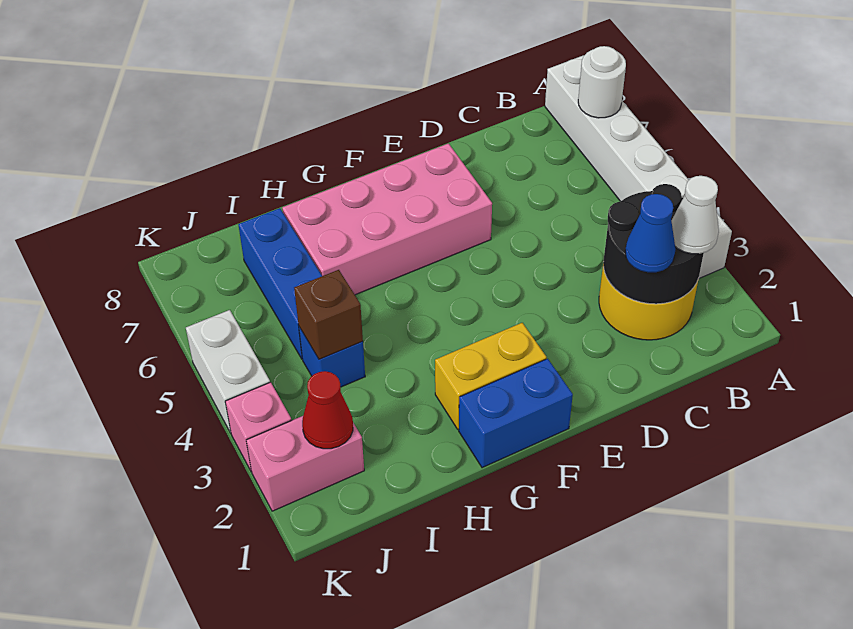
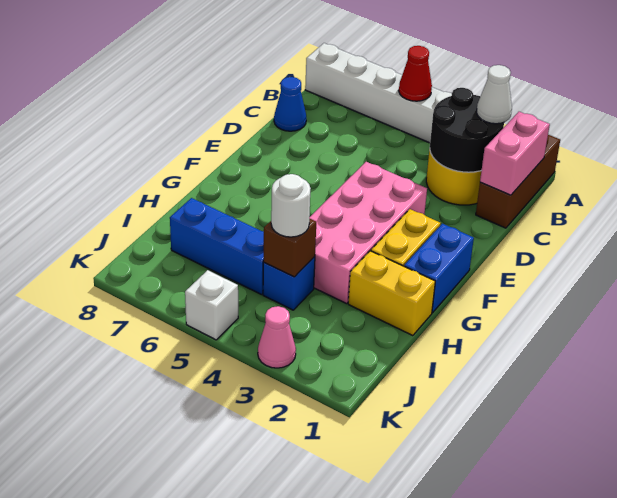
none -> brown 1x3 brick [476,135,560,228]
white 1x1 round brick [578,46,626,118] -> white 1x1 round brick moved to [271,174,311,237]
blue 1x1 cone [625,194,676,272] -> blue 1x1 cone moved to [274,77,306,131]
pink 2x4 brick [282,144,492,295] -> pink 2x4 brick moved to [309,162,427,304]
none -> yellow 1x2 brick [348,251,435,336]
pink 1x2 brick [246,416,364,511] -> pink 1x2 brick moved to [480,112,550,195]
red 1x1 cone [302,371,353,449] -> red 1x1 cone moved to [399,46,432,101]
pink 1x1 brick [225,382,292,472] -> pink 1x1 cone [258,306,296,368]
white 1x2 brick [186,310,270,433] -> white 1x1 brick [185,270,238,340]

